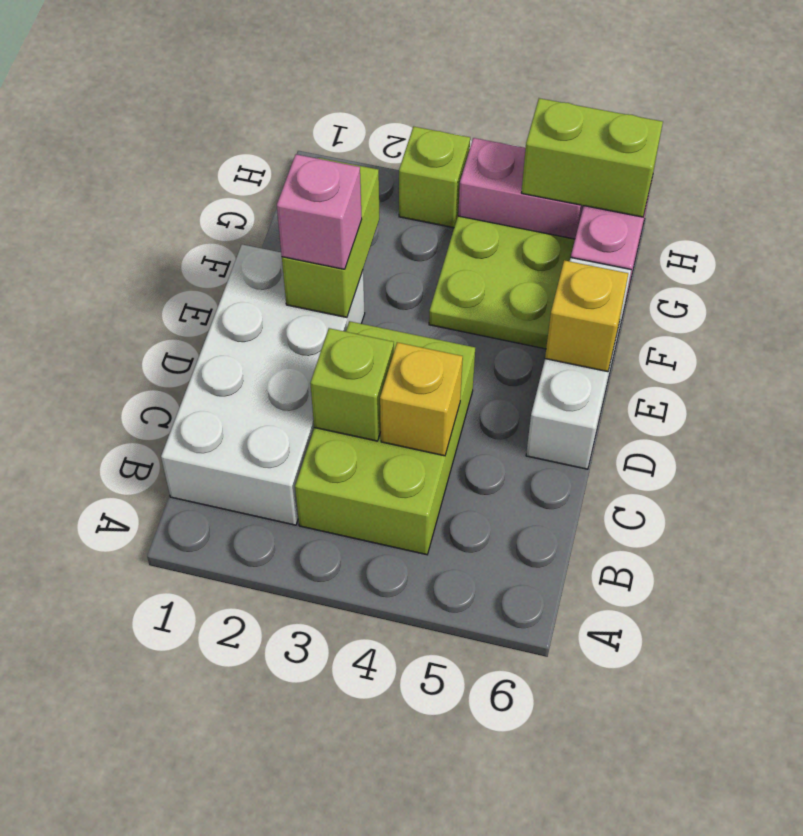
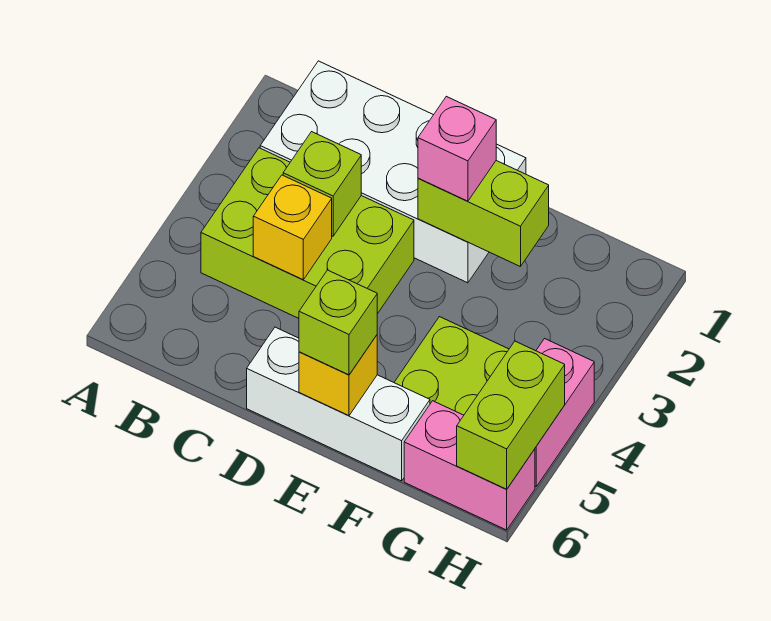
lime 1x1 brick [399,126,470,228] -> lime 1x1 brick moved to [299,270,377,375]

